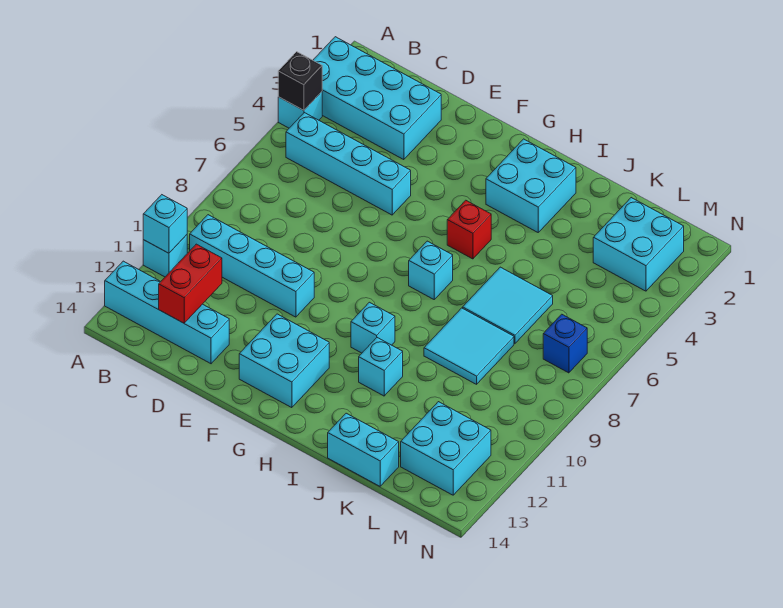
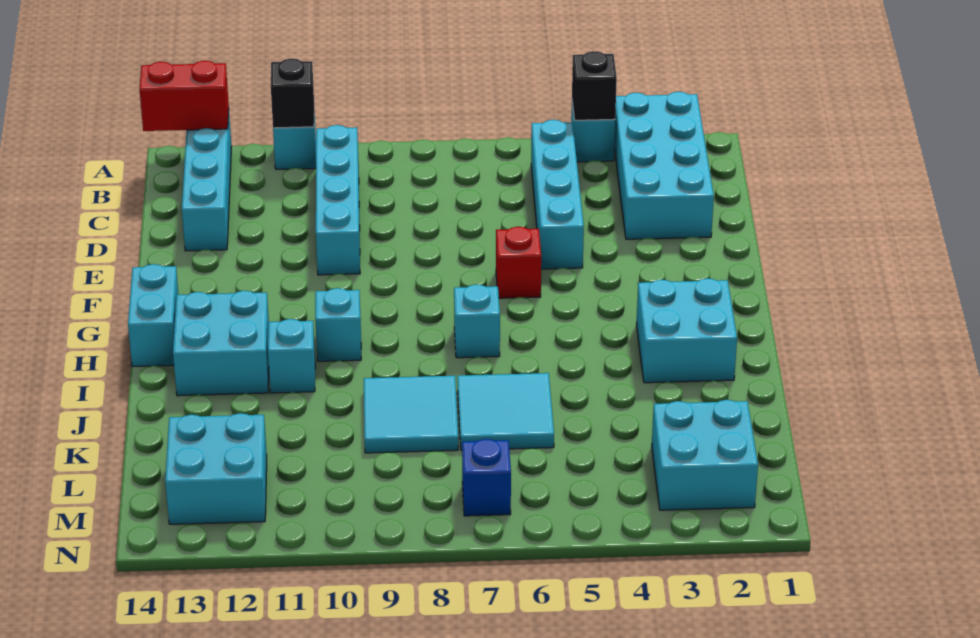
cyan 1x1 brick [143,195,187,253] -> black 1x1 brick [271,58,314,128]
red 1x2 brick [159,244,222,323] -> red 1x2 brick moved to [139,61,229,131]
cyan 2x2 brick [239,314,329,408] -> cyan 2x2 brick moved to [173,291,269,396]
red 1x1 brick [447,200,491,259] -> red 1x1 brick moved to [496,227,541,298]
cyan 1x2 brick [328,413,399,486] -> cyan 1x2 brick moved to [128,264,178,367]

